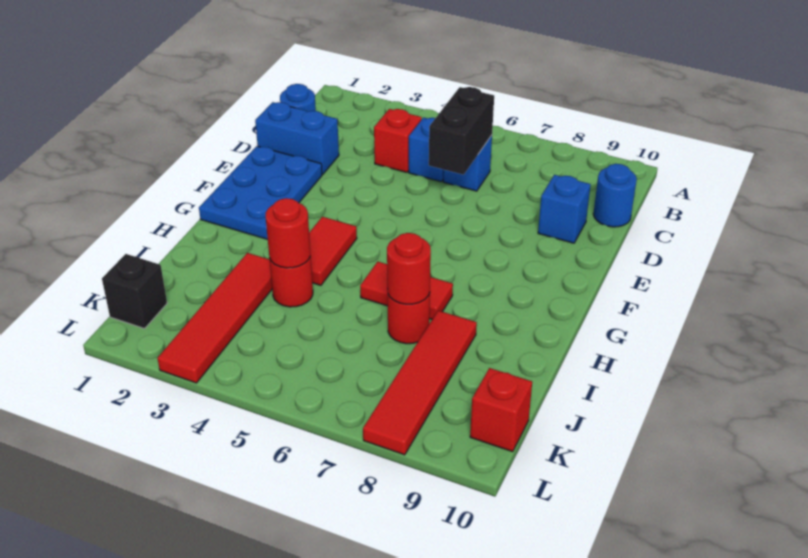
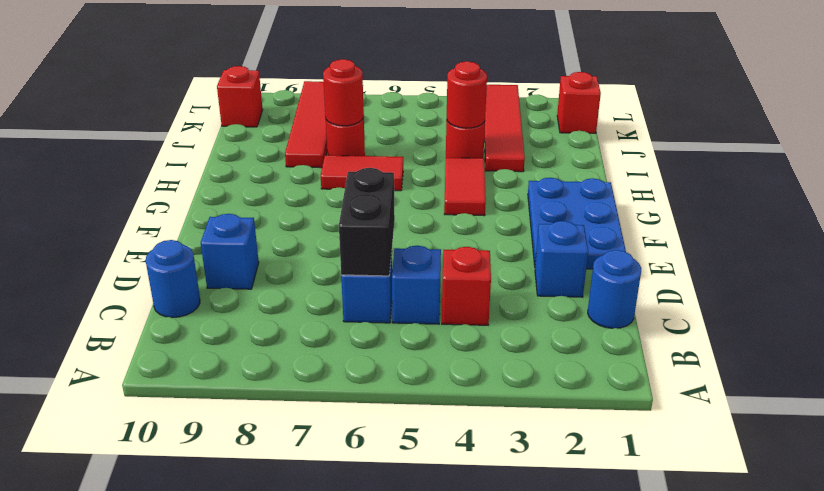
blue 1x2 brick [255,102,339,174] -> blue 1x1 brick [535,221,588,297]
black 1x1 brick [102,254,167,329] -> red 1x1 brick [557,72,601,133]

